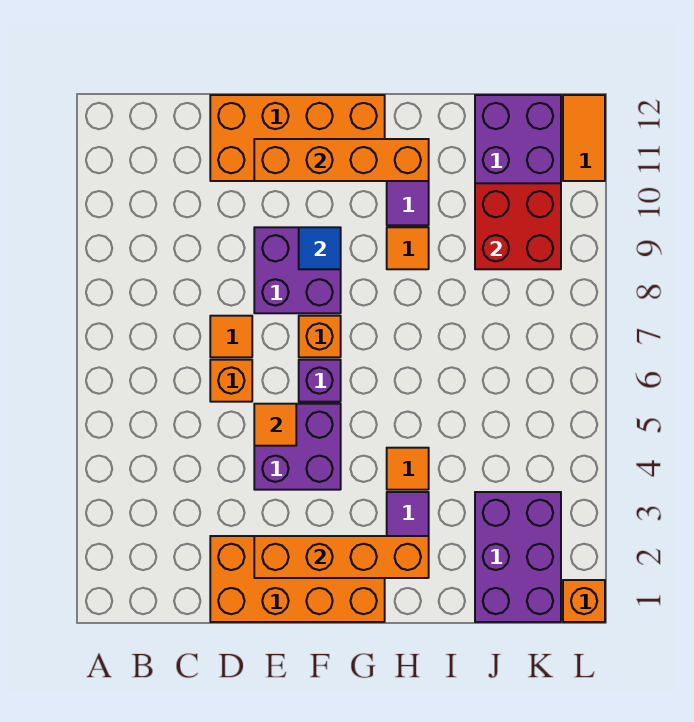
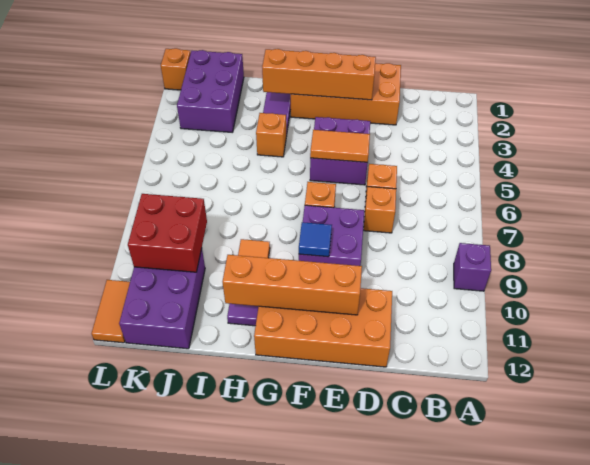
orange 1x1 tile [210,316,252,357] -> orange 1x1 brick [364,187,396,233]
orange 1x1 tile [254,404,296,446] -> orange 1x2 tile [310,130,370,162]
purple 1x1 brick [299,360,341,402] -> purple 1x1 brick moved to [454,243,491,291]
orange 1x1 tile [387,448,429,490] -> orange 1x1 brick [256,113,286,157]

